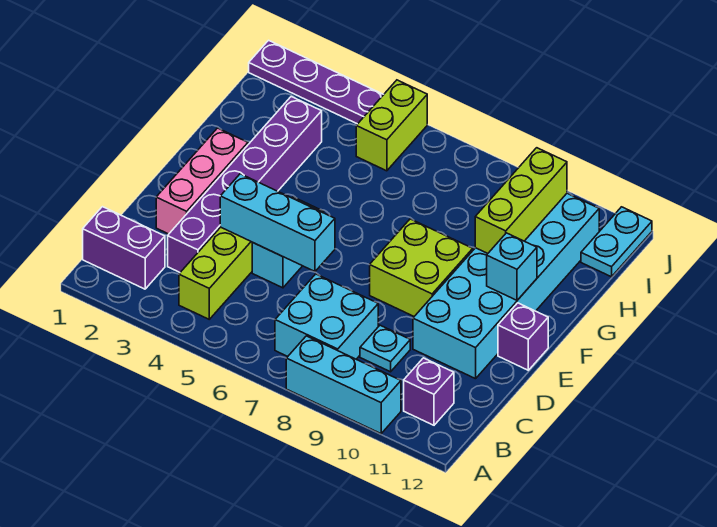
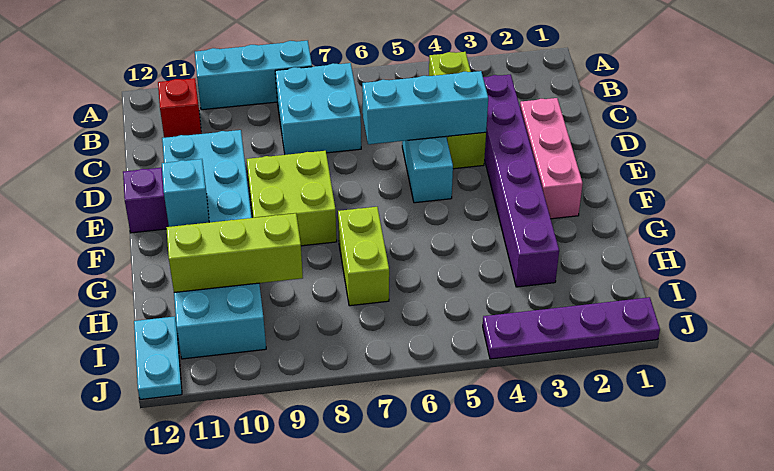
purple 1x2 brick [83,207,165,289] -> none
purple 1x1 brick [404,358,454,425] -> red 1x1 brick [158,78,201,138]
cyan 1x1 plate [360,325,410,372] -> none
lime 1x3 brick [475,148,567,253] -> lime 1x3 brick turned to [166,213,303,292]
lime 1x2 brick [356,80,427,171] -> lime 1x2 brick moved to [338,207,389,306]

